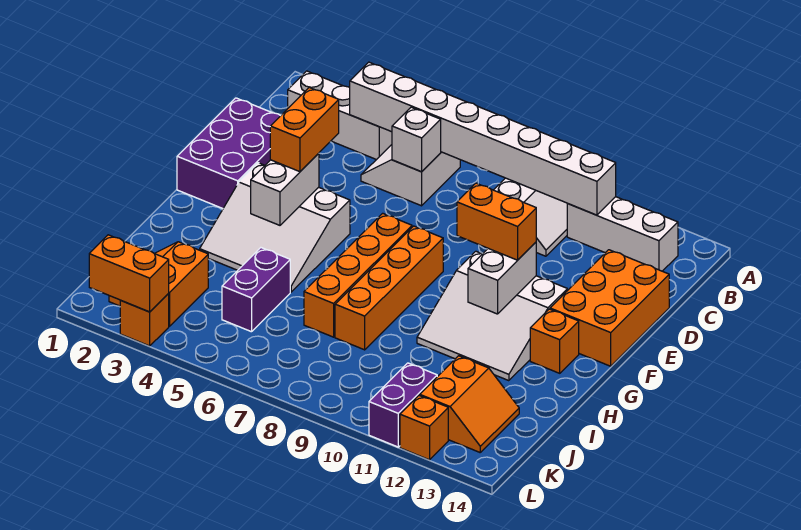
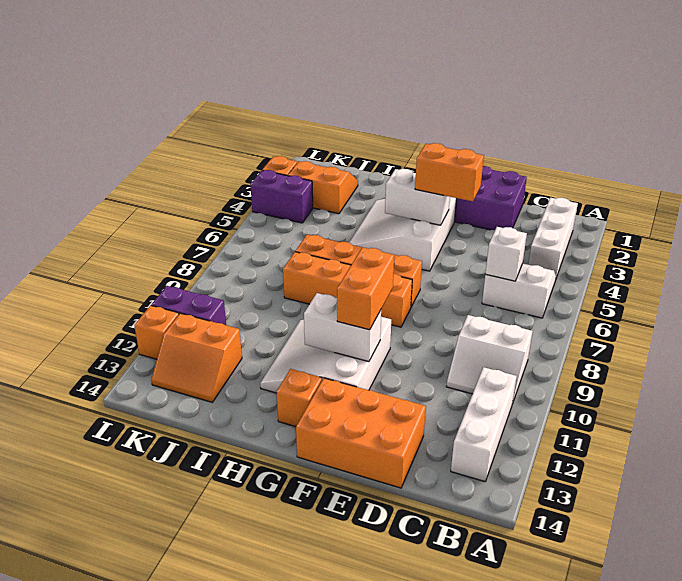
white 1x8 brick [350,62,616,215] -> none
purple 1x2 brick [222,248,290,332] -> purple 1x2 brick moved to [250,170,313,223]
orange 1x2 brick [89,235,169,312] -> none

